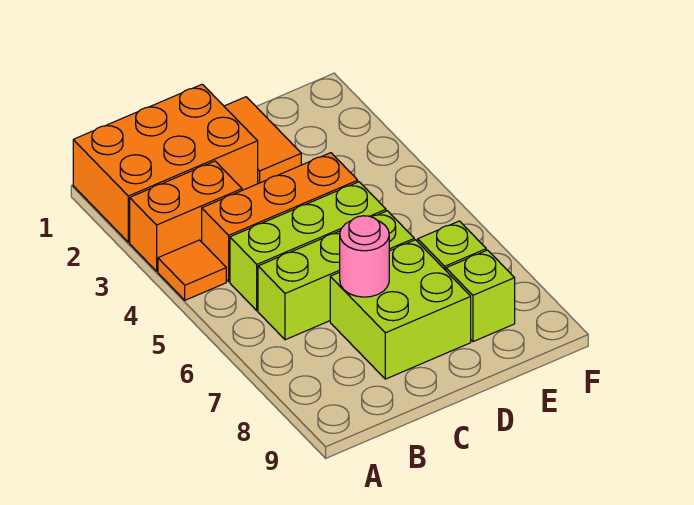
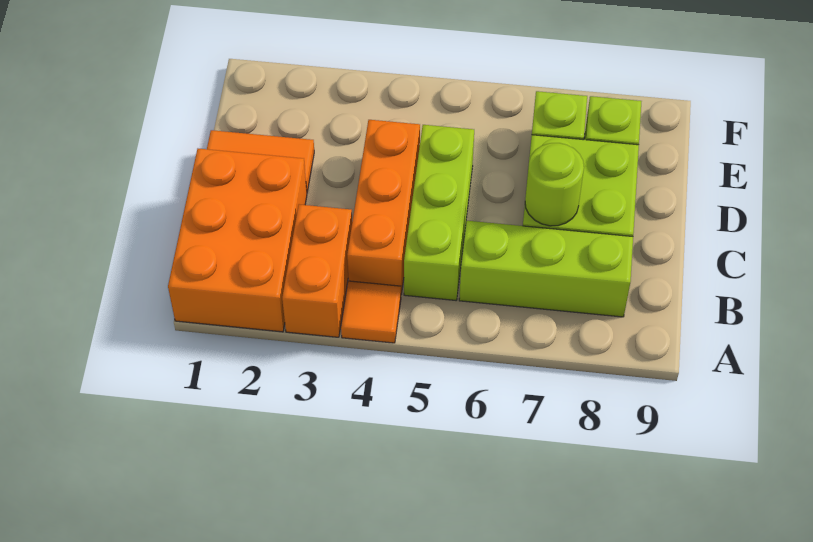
lime 1x3 brick [258,211,414,340] -> lime 1x3 brick turned to [459,221,633,317]
pink 1x1 round brick [340,216,389,297] -> lime 1x1 round brick [525,143,584,226]

